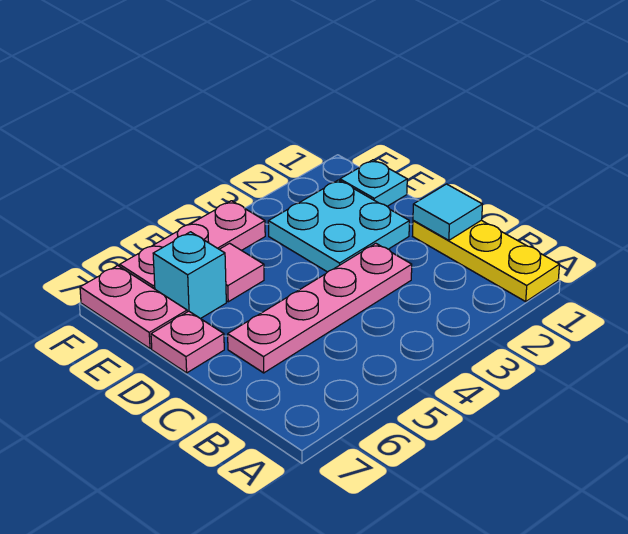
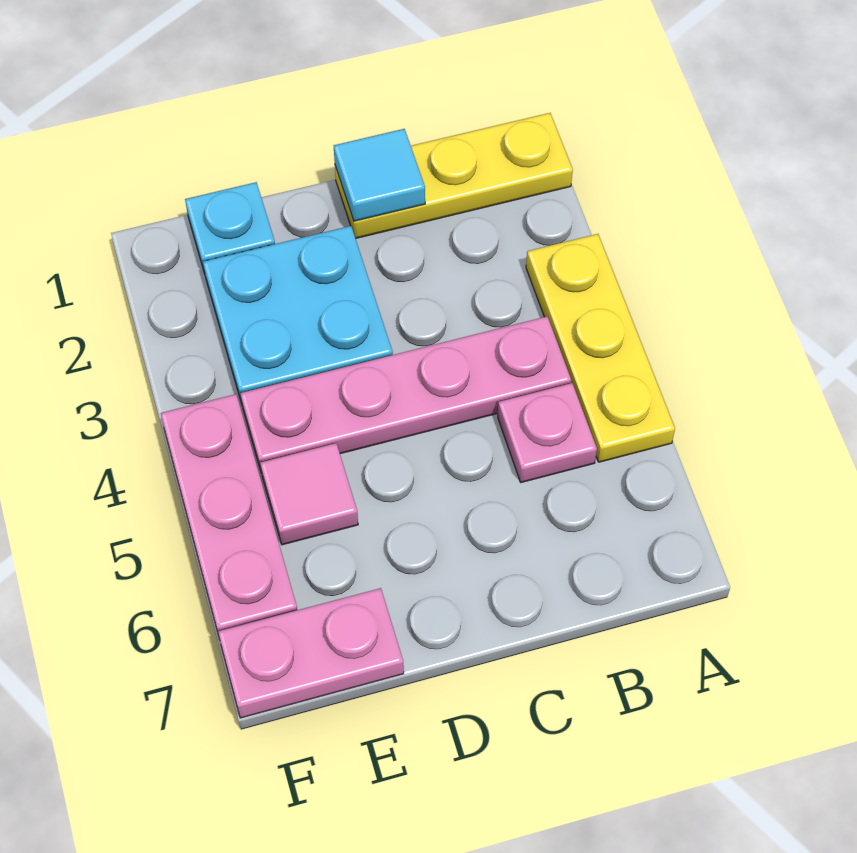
none -> yellow 1x3 plate [526,234,675,462]
pink 1x4 plate [228,243,412,373] -> pink 1x4 plate turned to [240,317,571,473]
pink 1x1 plate [151,311,224,373] -> pink 1x1 plate moved to [498,383,597,483]
cyan 1x1 brick [153,232,226,319] -> none

